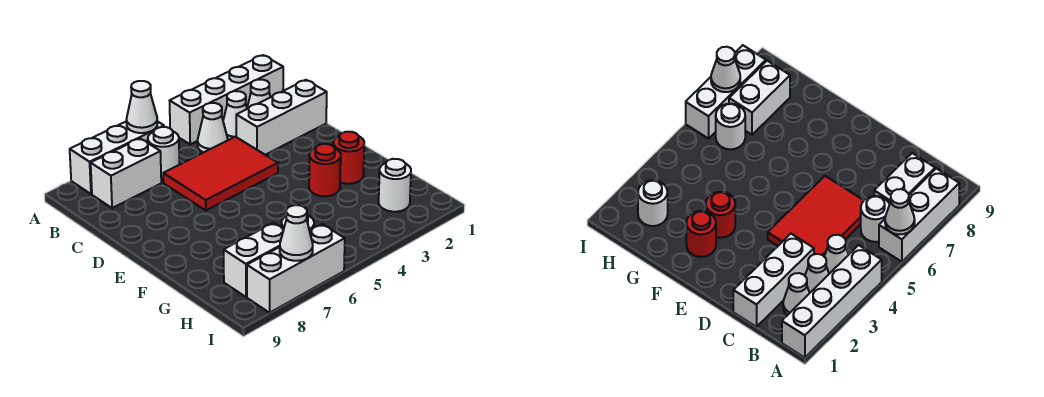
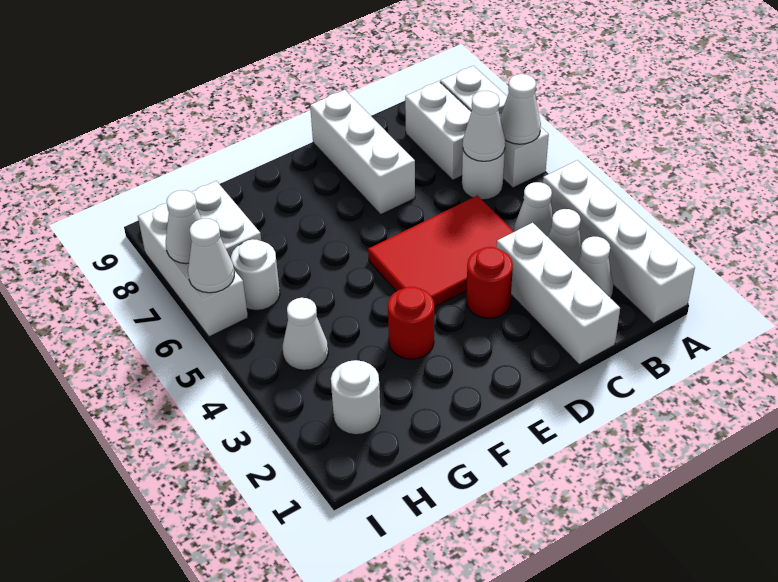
none -> white 1x1 cone [463,91,505,161]
red 2x3 tile [163,137,278,210] -> red 2x3 tile turned to [368,196,514,307]
none -> white 1x3 brick [310,90,415,215]
red 1x1 round brick [333,132,364,184] -> red 1x1 round brick moved to [466,247,513,318]
none -> white 1x1 cone [283,298,328,370]
none -> white 1x1 cone [188,219,234,293]

